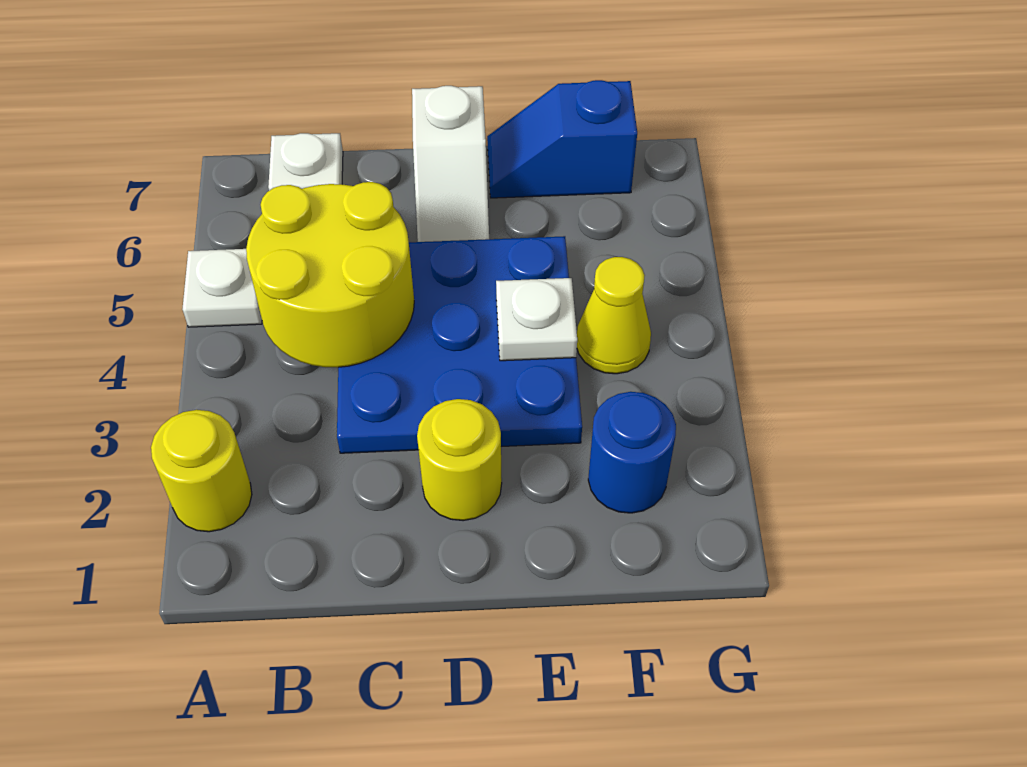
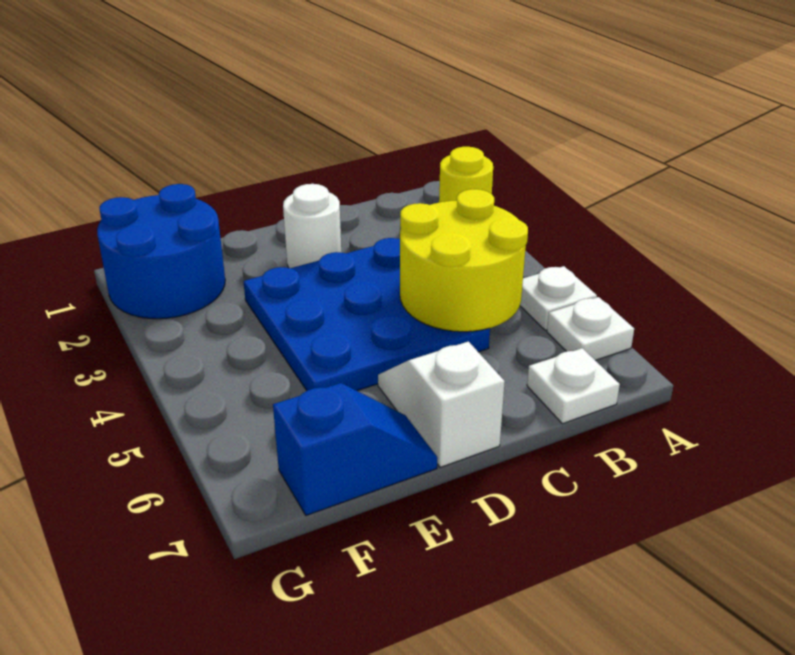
yellow 1x1 round brick [417,399,502,521] -> white 1x1 round brick [283,184,341,268]
white 1x1 plate [496,278,577,361] -> white 1x1 plate moved to [547,297,634,360]
blue 1x1 round brick [588,392,676,513] -> blue 2x2 round brick [97,184,225,319]
yellow 1x1 cone [577,257,651,374] -> none

